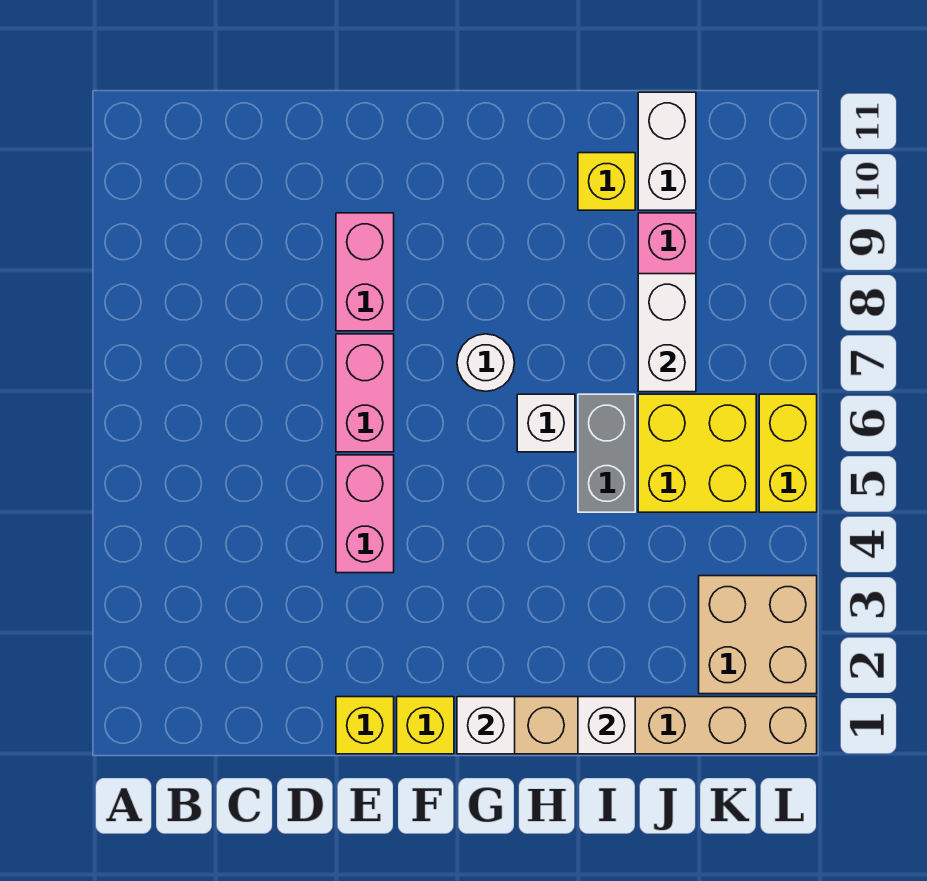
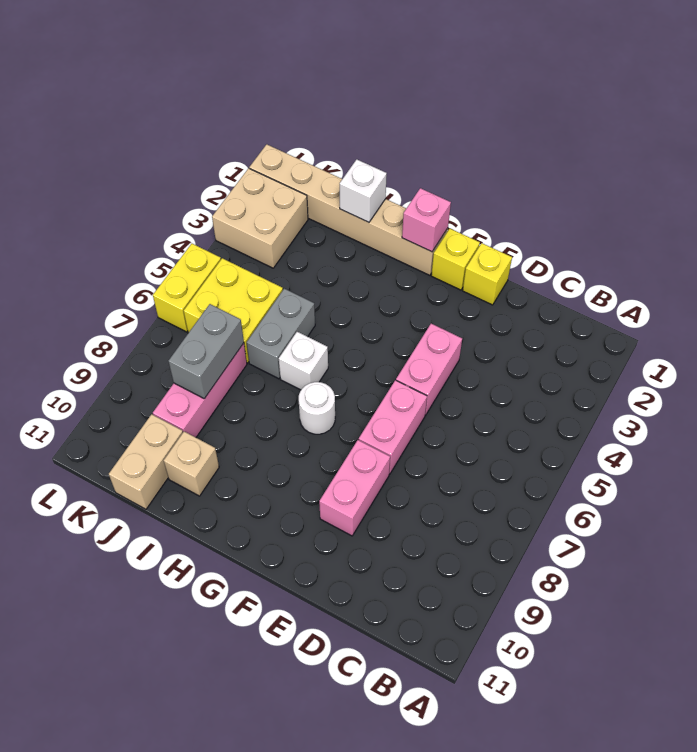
white 1x1 brick [457,697,515,754] -> pink 1x1 brick [402,188,451,252]
yellow 1x1 brick [578,153,635,210] -> tan 1x1 brick [164,432,219,496]
white 1x2 brick [638,274,696,392] -> grey 1x2 brick [168,304,244,399]
white 1x2 brick [638,92,696,210] -> tan 1x2 brick [109,414,183,509]

